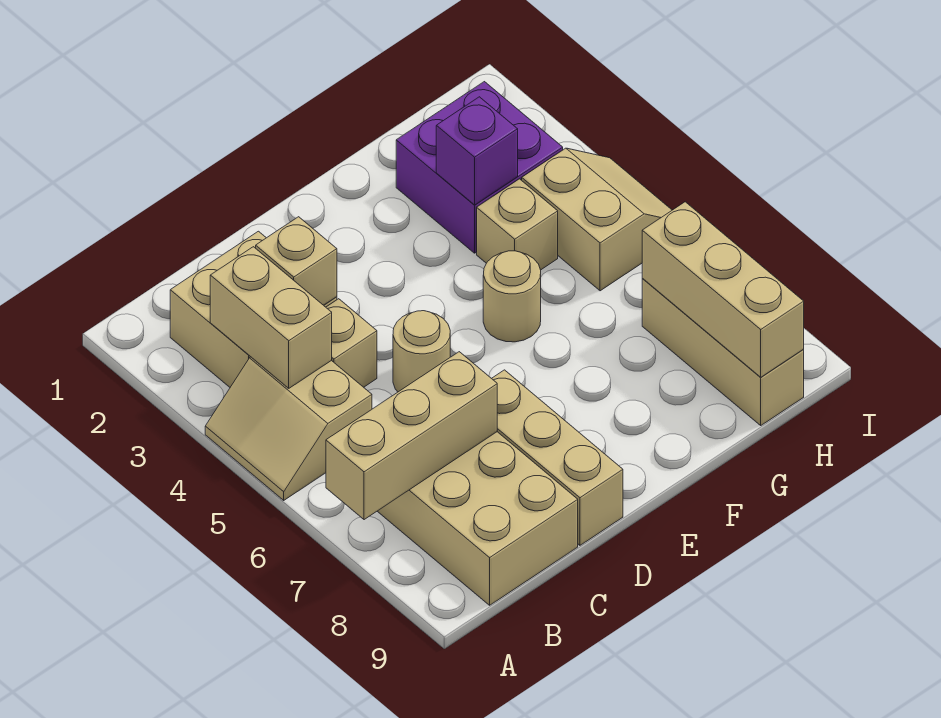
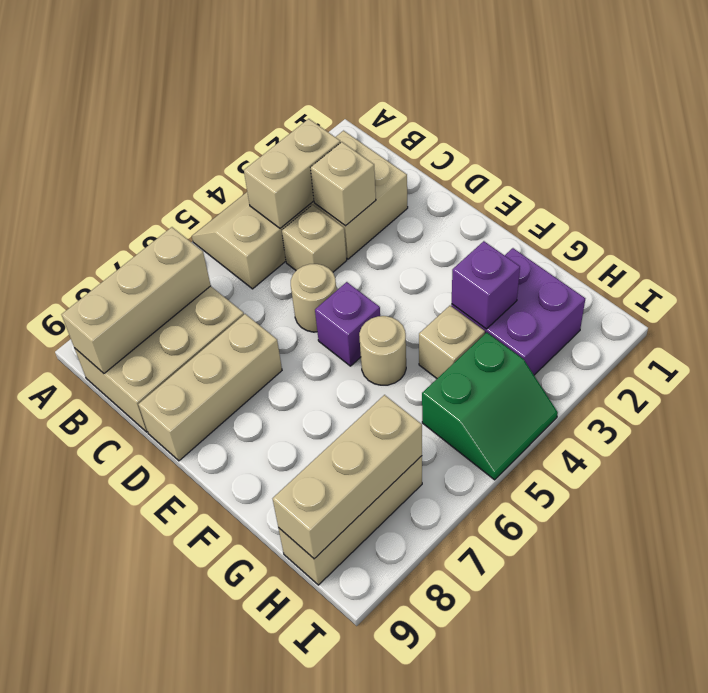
tan 1x3 brick [326,352,497,520] -> tan 1x3 brick turned to [61,227,211,373]
none -> purple 1x1 brick [315,282,380,366]
tan 2x2 slope [522,148,672,291] -> green 2x2 slope [422,333,558,480]

